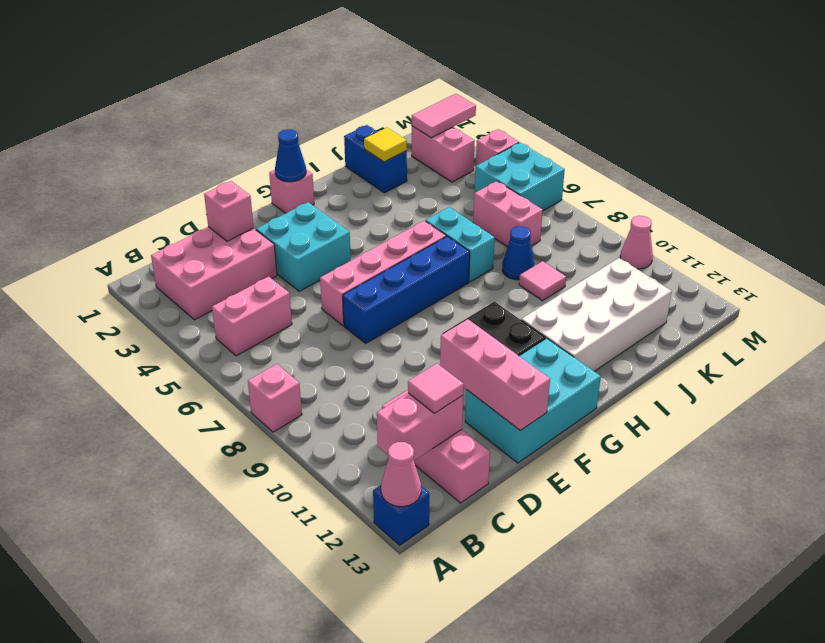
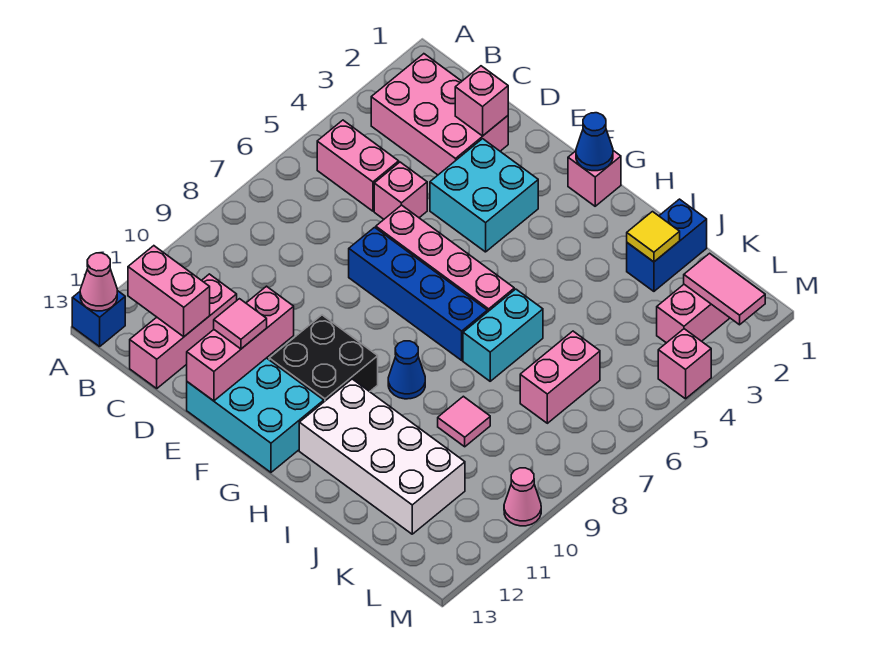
pink 1x1 brick [248,364,302,432] -> pink 1x1 brick moved to [374,162,427,219]
pink 1x1 tile [408,364,464,413] -> pink 1x1 tile moved to [214,299,267,349]
blue 1x1 cone [502,226,534,280] -> blue 1x1 cone moved to [388,341,425,399]
cyan 2x2 brick [475,143,565,211] -> none

